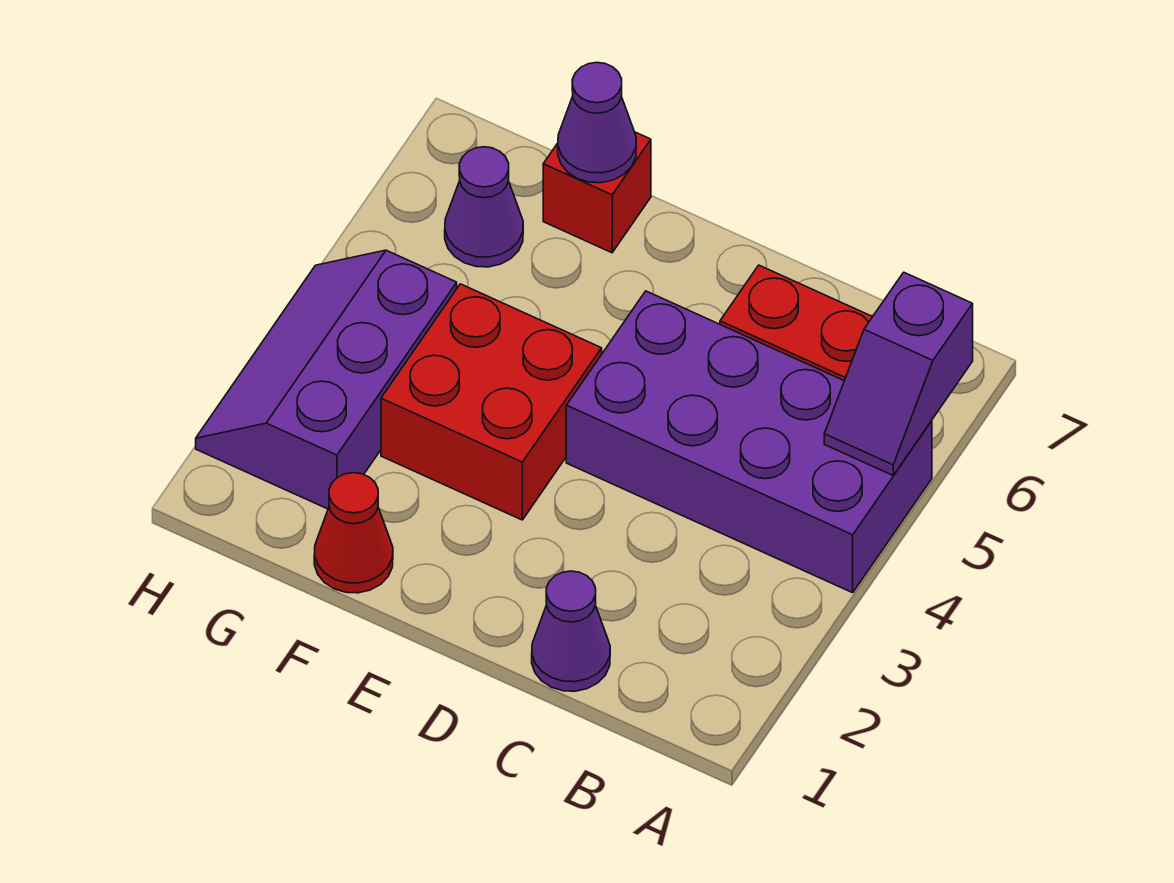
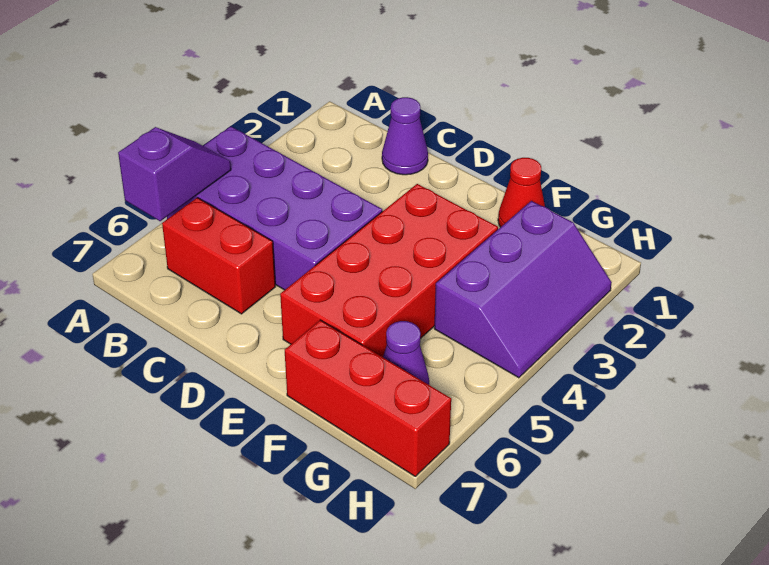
red 2x2 brick [381,284,602,520] -> red 2x4 brick [280,184,498,357]
red 1x1 brick [543,132,651,253] -> red 1x3 brick [285,320,451,476]
purple 1x1 cone [558,62,636,183] -> none

